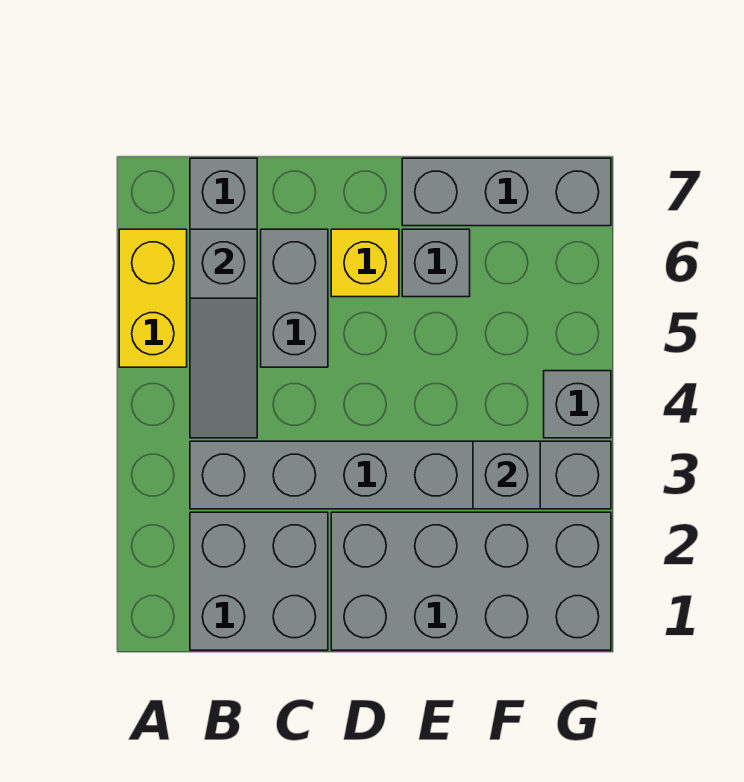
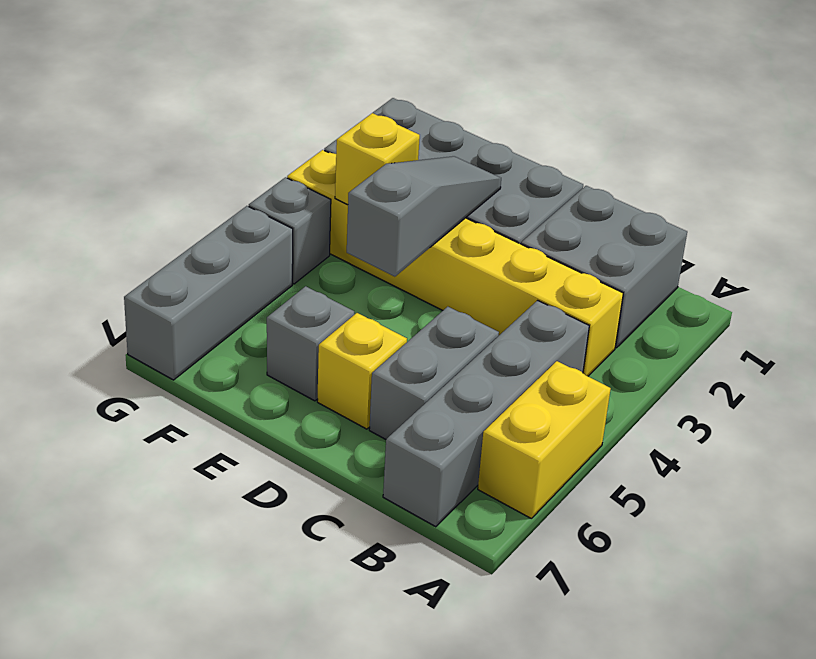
grey 1x6 brick [190,441,611,509] -> yellow 1x6 brick [287,150,623,376]
grey 1x3 slope [190,229,257,438] -> grey 1x3 slope moved to [347,156,501,277]
grey 1x3 brick [402,158,611,226] -> grey 1x3 brick turned to [124,206,293,380]
grey 1x1 brick [473,441,540,509] -> yellow 1x1 brick [335,113,420,205]

